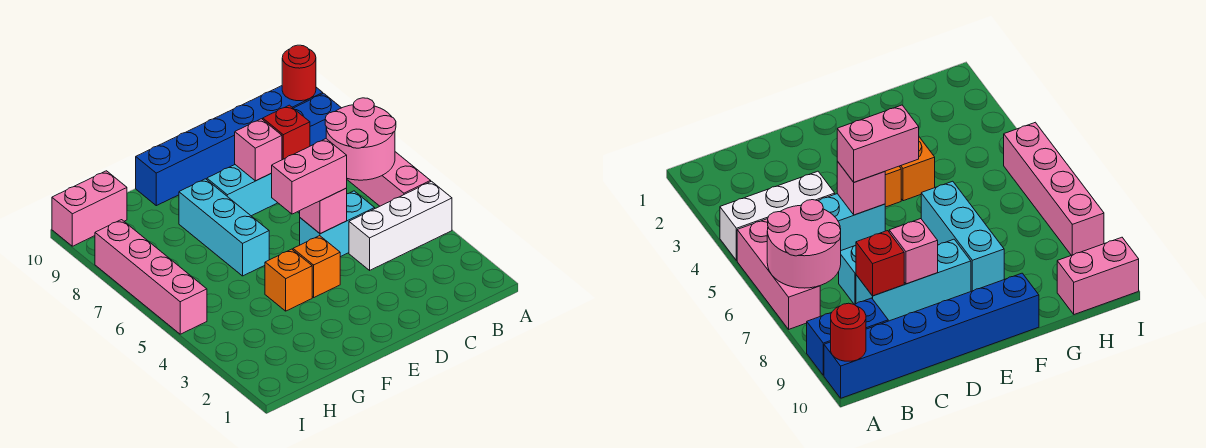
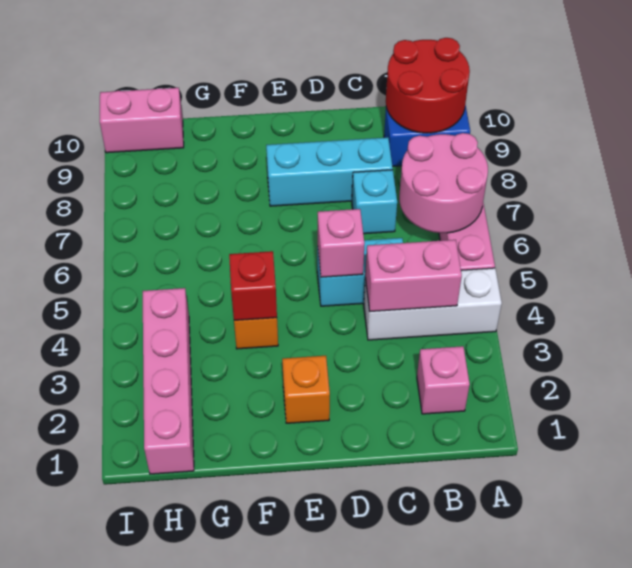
blue 1x6 brick [136,86,323,206] -> none
red 1x1 round brick [282,45,316,101] -> red 2x2 round brick [386,38,470,133]
red 1x1 brick [263,105,310,160] -> red 1x1 brick moved to [229,251,277,320]
pink 1x2 brick [272,139,347,214] -> pink 1x2 brick moved to [365,240,462,312]
pink 1x1 brick [235,119,282,181] -> pink 1x1 brick moved to [417,346,470,414]
orange 1x1 brick [293,236,340,297] -> orange 1x1 brick moved to [282,356,330,423]
cyan 1x3 brick [179,179,269,276] -> none
pink 1x4 brick [95,220,207,334] -> pink 1x4 brick moved to [143,288,194,474]

